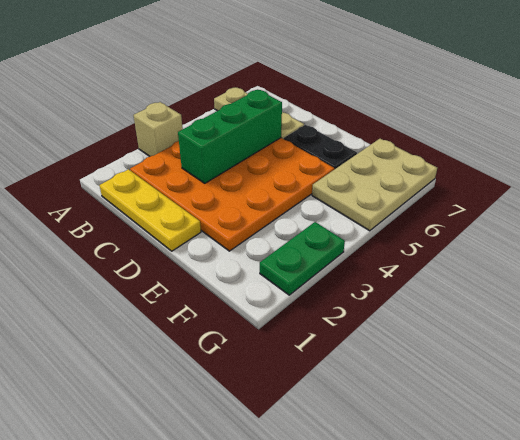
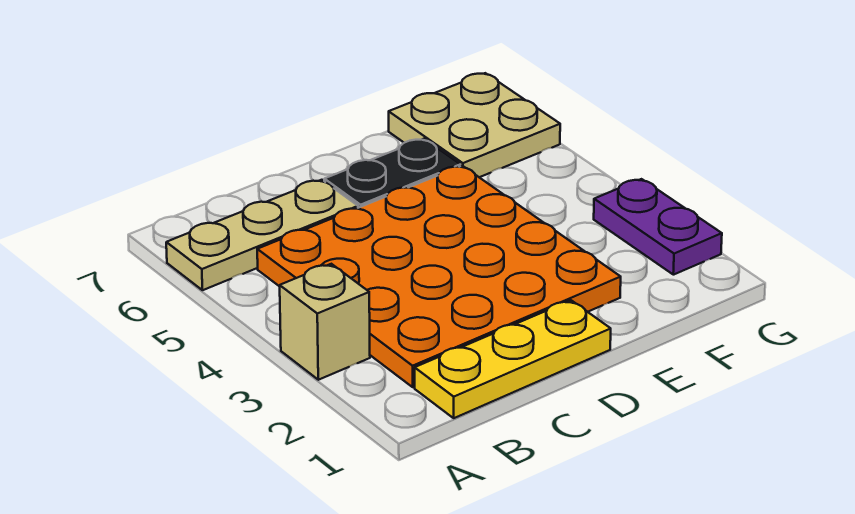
green 1x3 brick [178,90,282,183] -> none
tan 2x3 plate [312,139,437,231] -> tan 2x2 plate [389,73,560,177]
green 1x2 plate [260,222,345,295] -> purple 1x2 plate [594,179,722,275]

